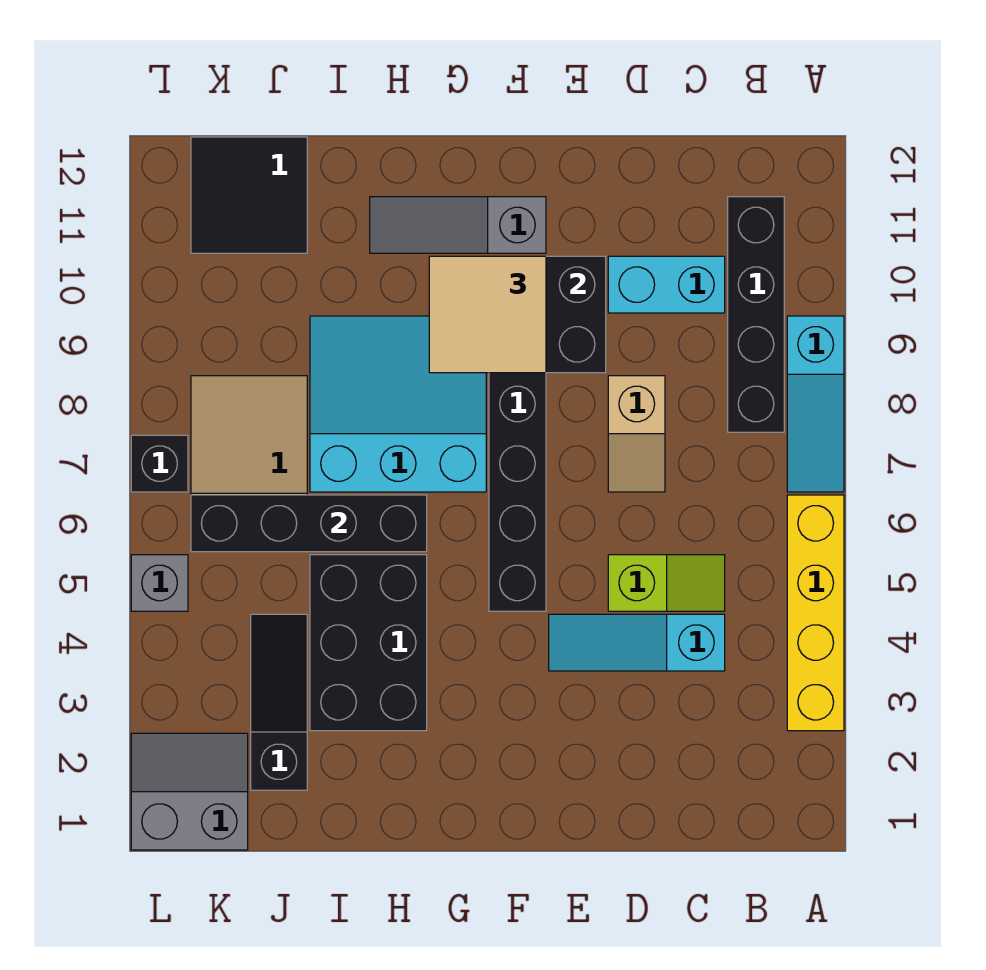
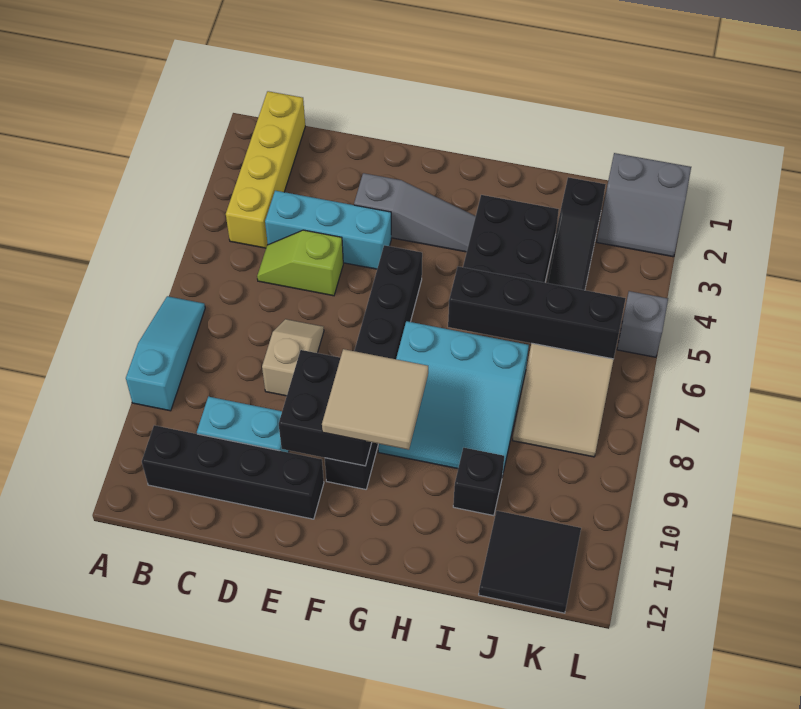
yellow 1x4 brick [787,495,844,731] -> yellow 1x4 brick moved to [226,91,305,248]
black 1x4 brick [728,197,784,432] -> black 1x4 brick turned to [142,425,324,519]
cyan 1x3 slope [549,614,725,671] -> cyan 1x3 brick [265,191,391,269]
grey 1x3 slope [370,197,546,253] -> grey 1x3 slope moved to [354,173,476,252]
black 1x1 brick [131,435,188,492] -> black 1x1 brick moved to [453,448,504,516]

